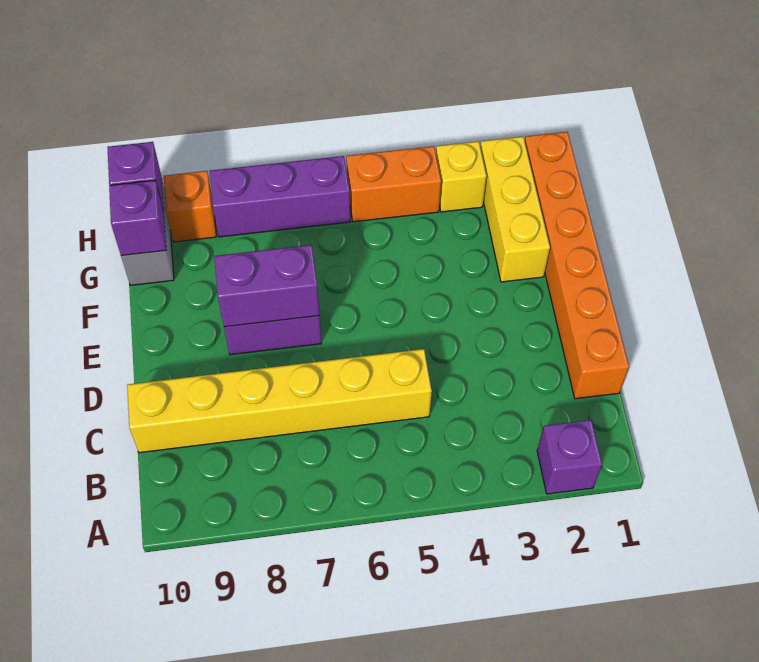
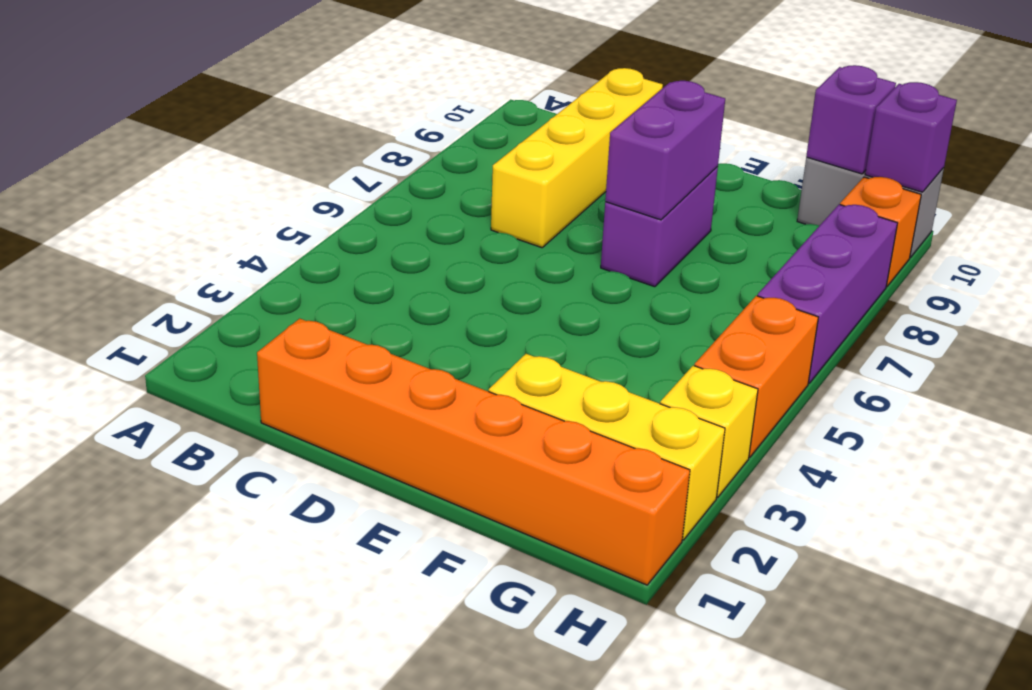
purple 1x1 brick [537,420,602,494] -> none
yellow 1x6 brick [127,349,432,453] -> yellow 1x4 brick [491,68,663,248]

